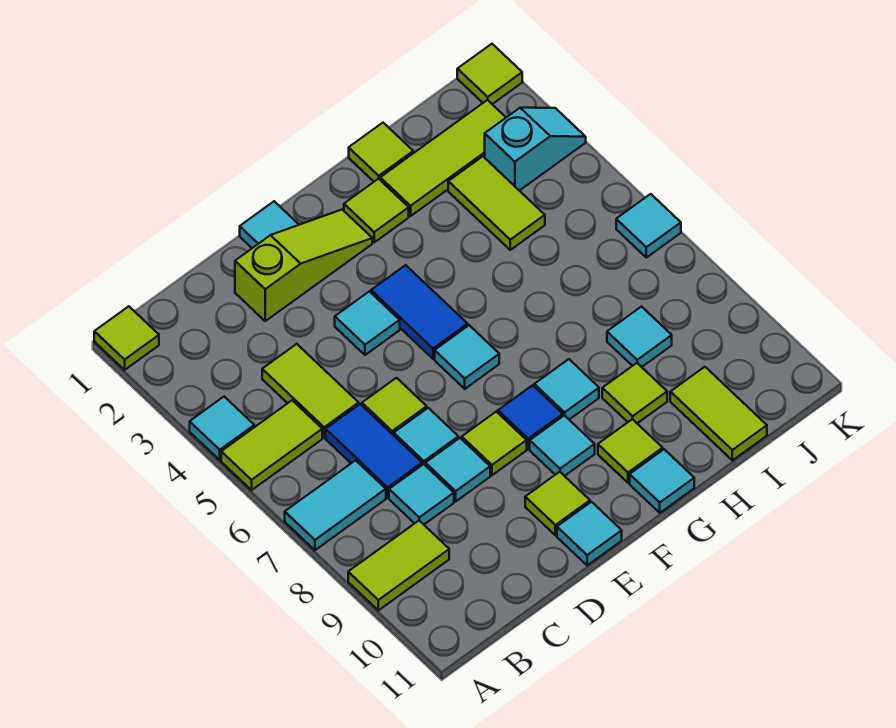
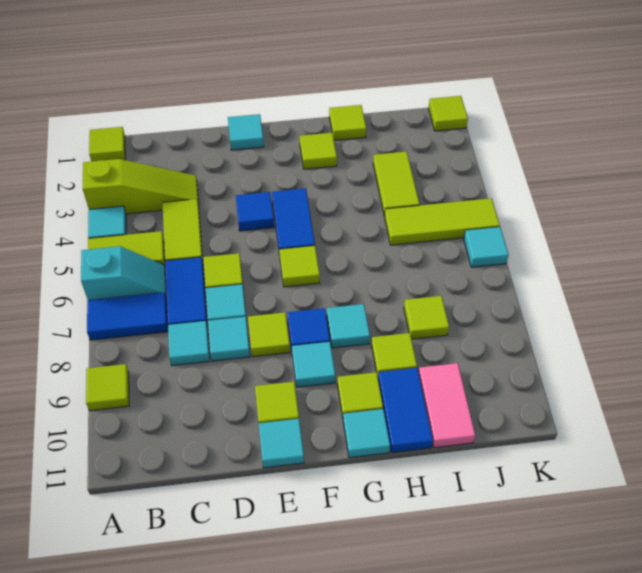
cyan 1x2 tile [285,460,386,550] -> blue 1x2 tile [87,292,168,340]
lime 1x2 tile [348,521,449,610] -> lime 1x1 tile [86,364,129,411]
lime 1x3 slope [235,210,372,321] -> lime 1x3 slope moved to [83,159,199,214]
cyan 1x1 tile [335,291,400,355] -> blue 1x1 tile [236,192,274,231]
cyan 1x1 tile [435,325,499,389] -> lime 1x1 tile [279,246,320,287]
lime 1x3 tile [380,100,506,216] -> lime 1x3 tile moved to [385,198,500,245]
none -> blue 1x2 tile [378,368,433,453]
cyan 1x1 tile [607,307,672,367] -> lime 1x1 tile [404,296,449,339]
lime 1x2 tile [670,367,767,460] -> pink 1x2 tile [419,363,475,448]
cyan 1x2 slope [485,108,586,191] -> cyan 1x2 slope moved to [81,246,166,300]

